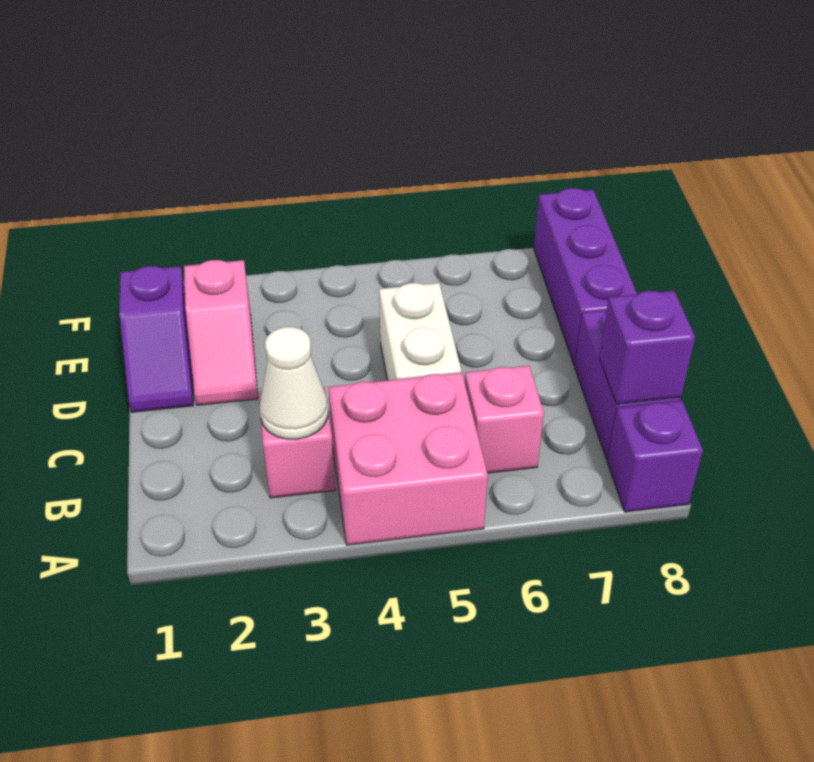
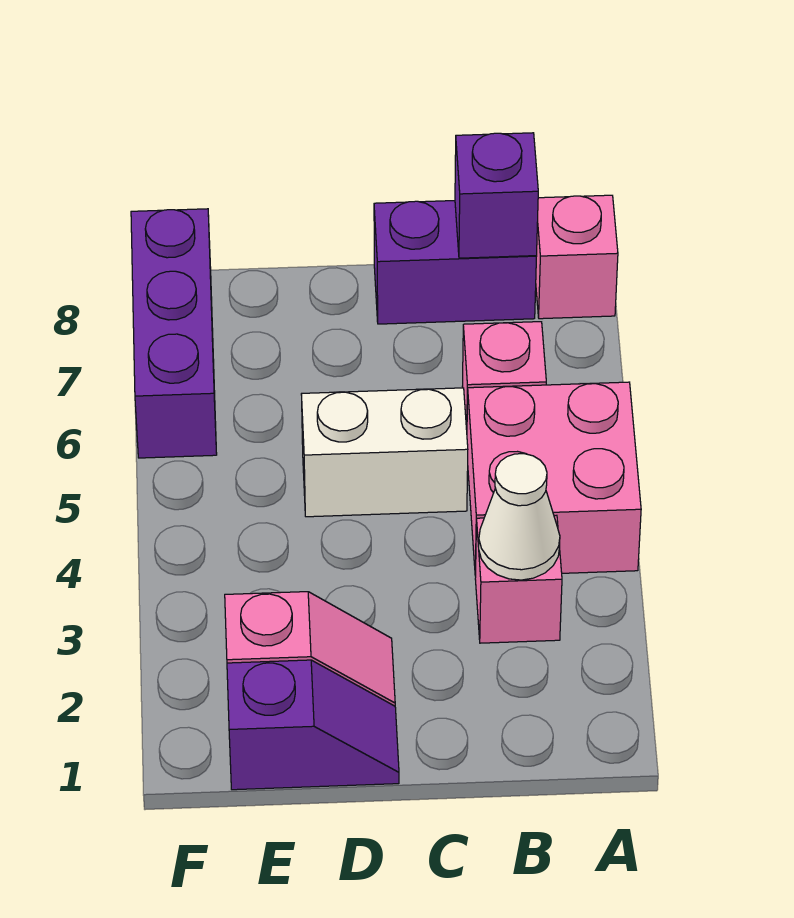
purple 1x1 brick [607,400,703,512] -> pink 1x1 brick [536,195,618,319]
purple 1x3 brick [534,188,637,365] -> purple 1x3 brick turned to [131,209,217,458]

